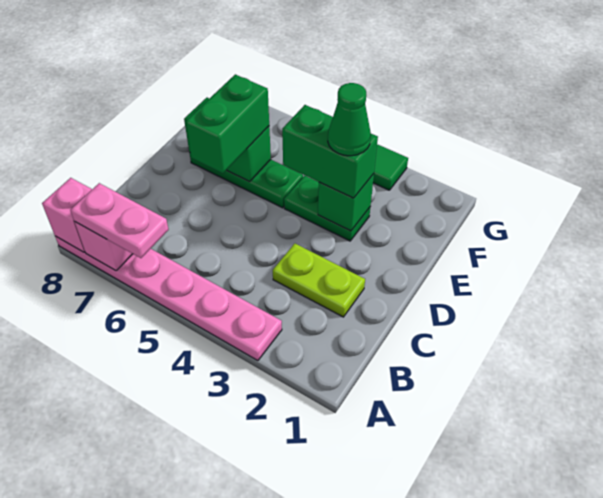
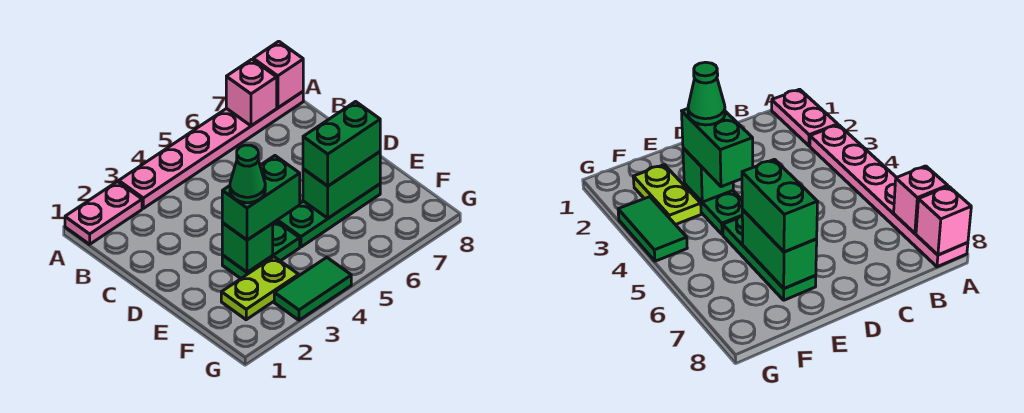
pink 1x2 plate [70,183,169,258] -> pink 1x2 plate moved to [65,182,142,244]
lime 1x2 plate [273,244,365,317] -> lime 1x2 plate moved to [221,257,299,320]
green 1x2 brick [185,74,269,173] -> green 1x2 brick turned to [303,102,380,186]

